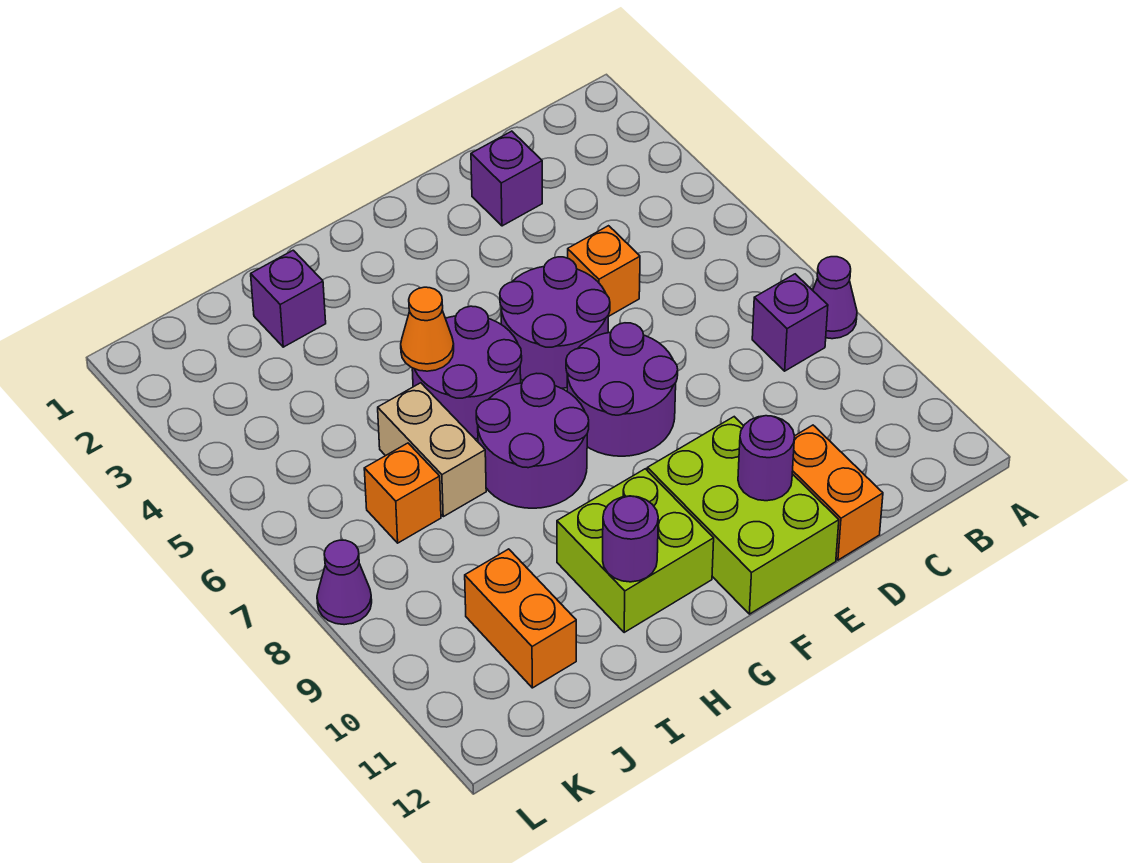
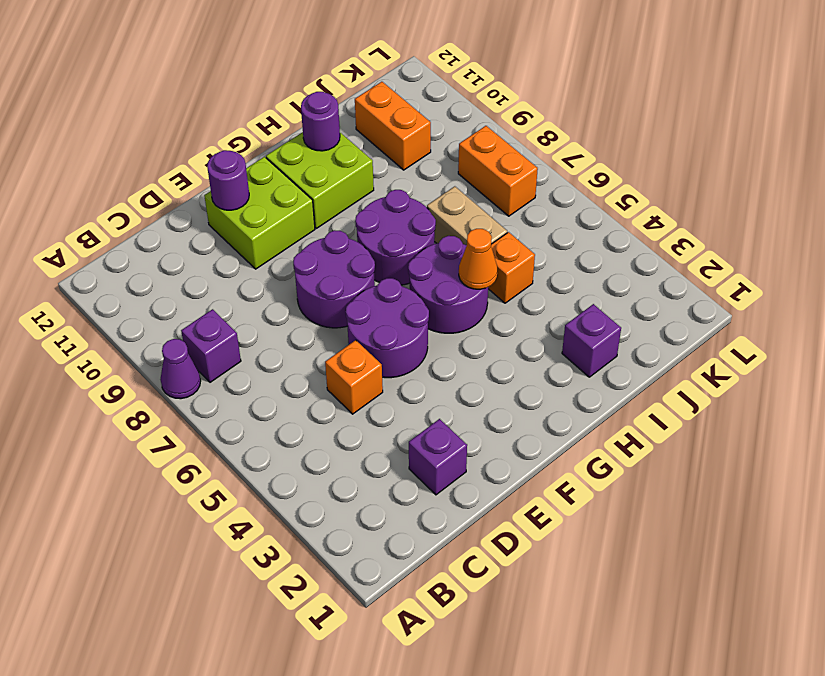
orange 1x2 brick [792,425,883,560] -> orange 1x2 brick moved to [458,126,538,216]
lime 2x3 brick [647,417,839,614] -> lime 2x2 brick [204,157,315,269]
orange 1x1 brick [364,443,441,543] -> orange 1x1 brick moved to [488,232,535,303]
purple 1x1 cone [317,540,372,625] -> none

